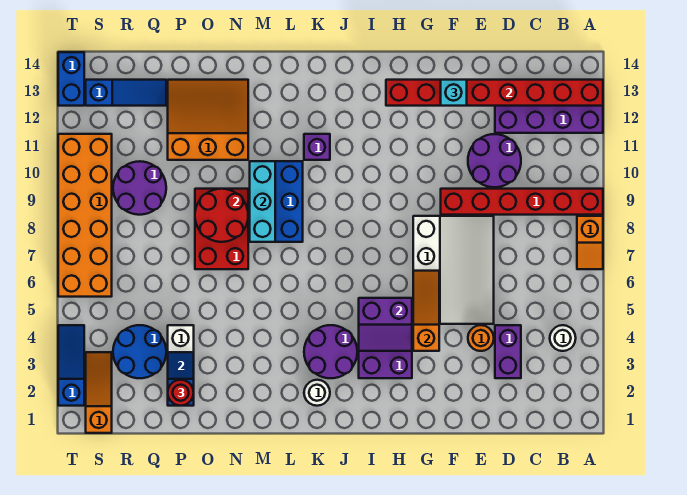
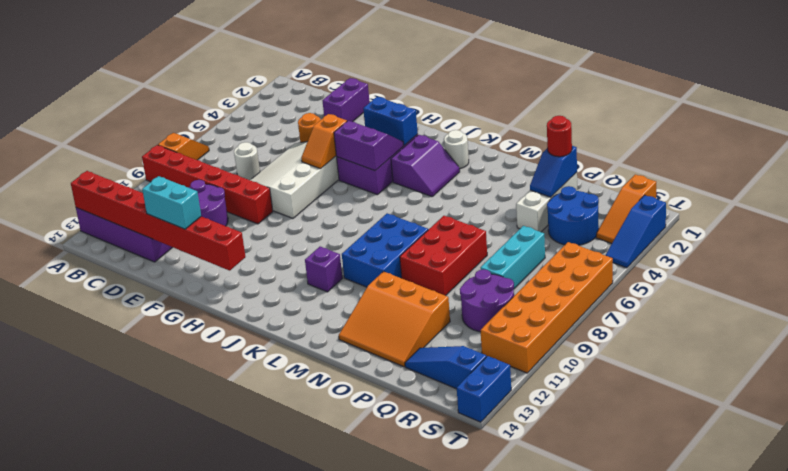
white 1x1 round brick [550,325,576,351] -> white 1x1 round brick moved to [234,142,260,180]
purple 1x2 brick [495,325,521,378] -> purple 1x2 brick moved to [322,78,370,122]
cyan 1x1 brick [441,80,467,106] -> cyan 1x2 brick [142,176,201,229]
orange 1x3 slope [413,271,439,351] -> orange 1x2 slope [301,114,347,169]
none -> blue 1x2 brick [363,97,418,145]
purple 2x2 round brick [304,325,357,378] -> purple 2x2 slope [391,135,460,197]
cyan 1x3 brick [250,161,275,242] -> cyan 1x3 brick moved to [480,226,545,289]
red 2x2 round brick [195,189,248,242] -> none

